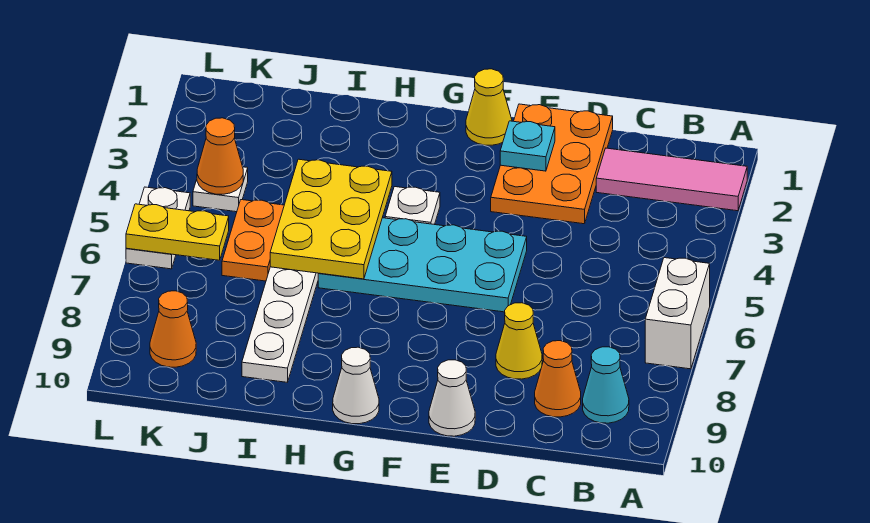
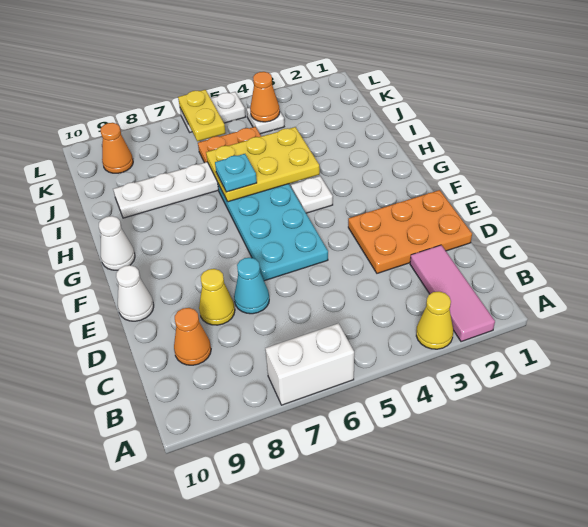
cyan 1x1 cone [583,347,629,423] -> cyan 1x1 cone moved to [234,258,269,314]
cyan 1x1 plate [500,121,555,171] -> cyan 1x1 plate moved to [215,154,257,192]
yellow 1x1 cone [466,69,512,145] -> yellow 1x1 cone moved to [416,291,453,349]

